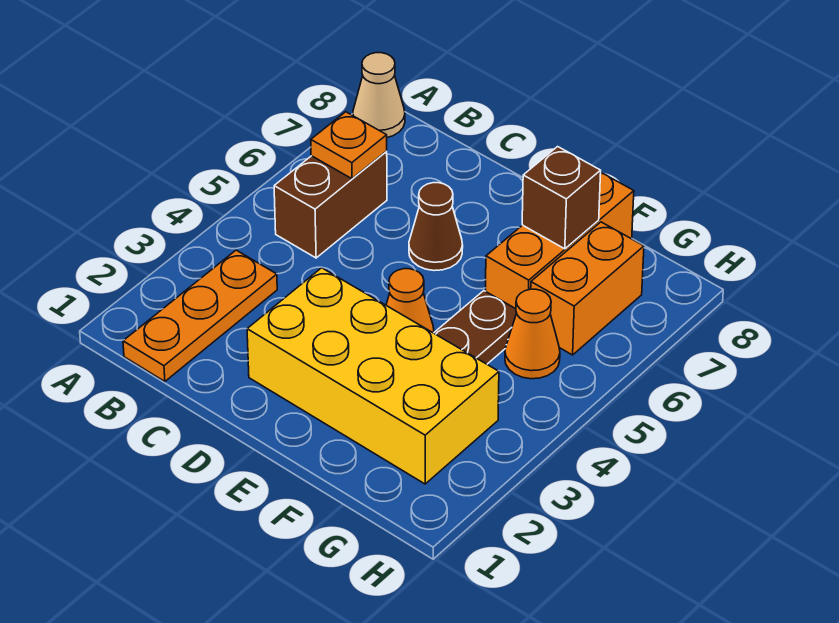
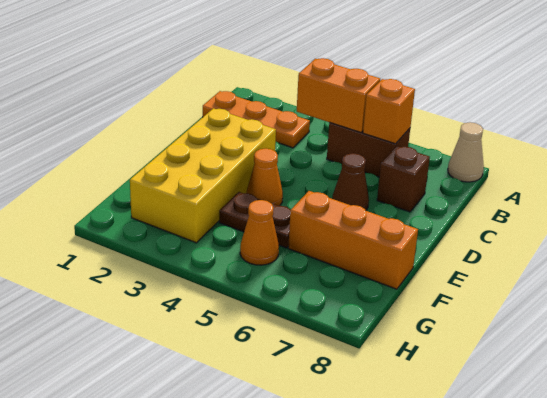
orange 1x1 plate [311,112,387,179] -> orange 1x1 brick [363,79,415,144]
brown 1x1 brick [522,147,601,249] -> brown 1x1 brick moved to [377,146,430,212]
orange 1x2 brick [531,222,644,355] -> orange 1x2 brick moved to [297,58,380,132]

